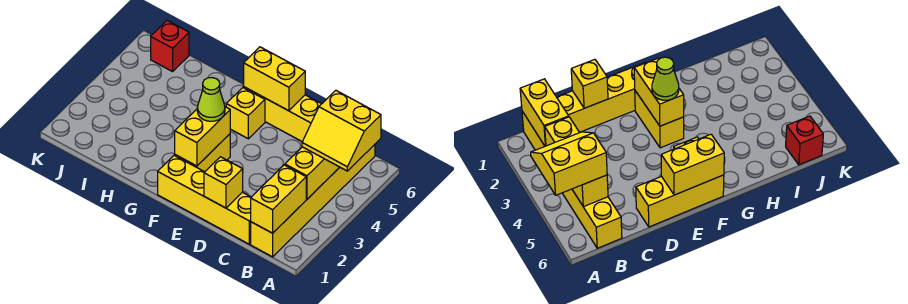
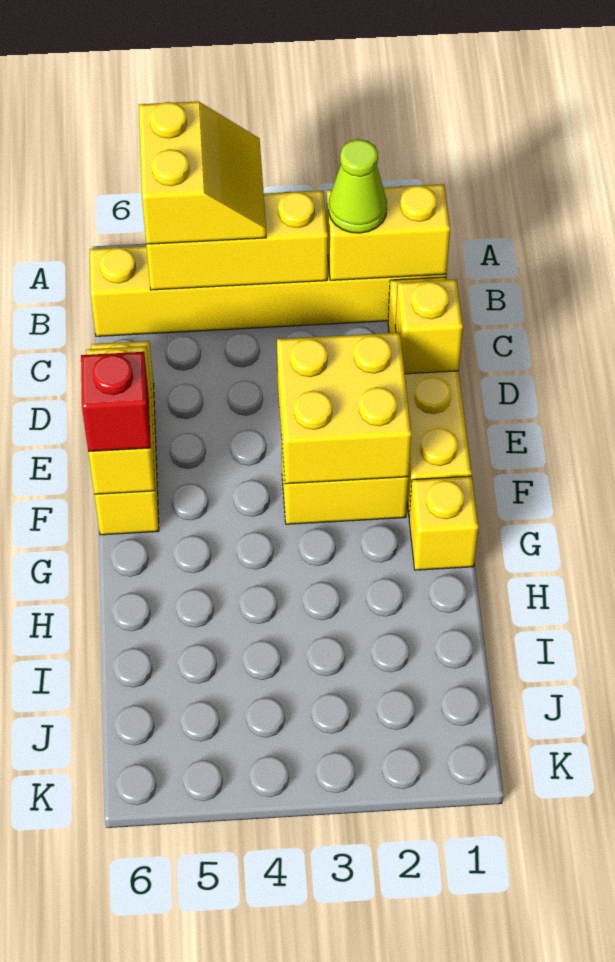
yellow 1x2 brick [175,107,230,166] -> yellow 2x2 brick [277,333,411,484]
lime 1x1 cone [197,78,225,121] -> lime 1x1 cone moved to [329,139,387,233]
yellow 1x1 brick [226,88,265,139] -> yellow 1x1 brick moved to [409,476,478,570]
red 1x1 brick [151,21,189,72] -> red 1x1 brick moved to [81,352,151,452]

